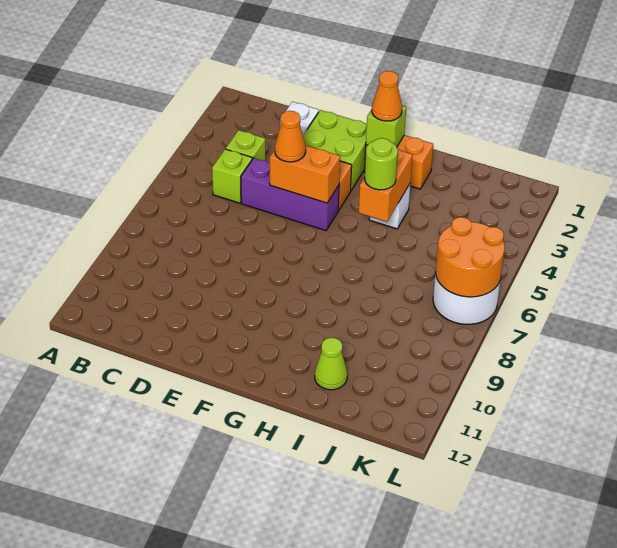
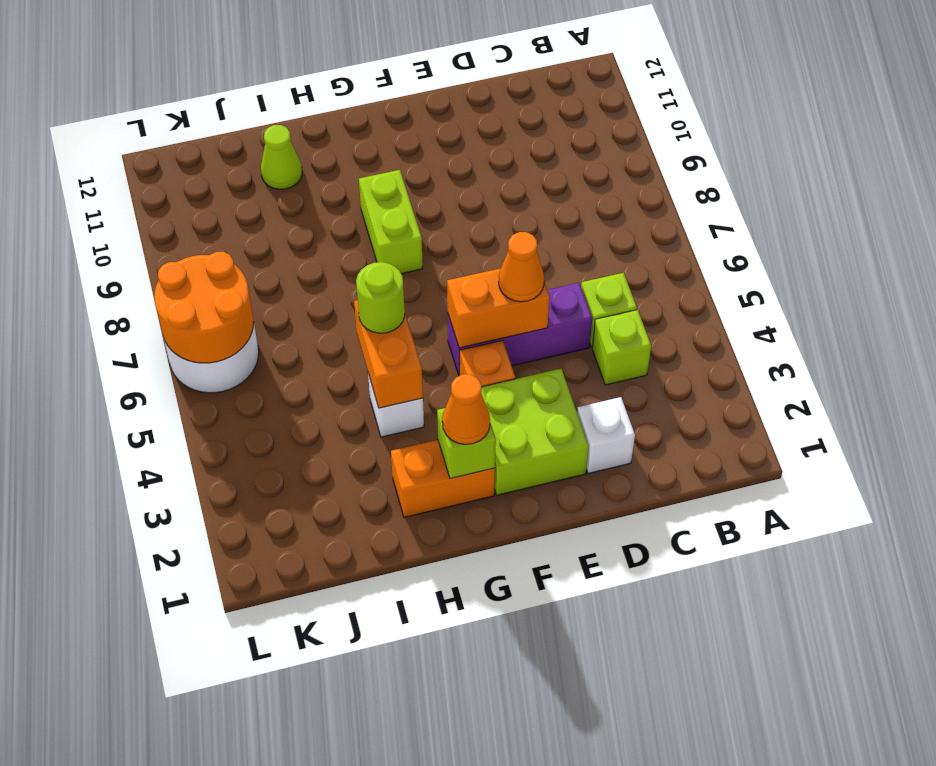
none -> lime 1x2 brick [359,170,423,274]

